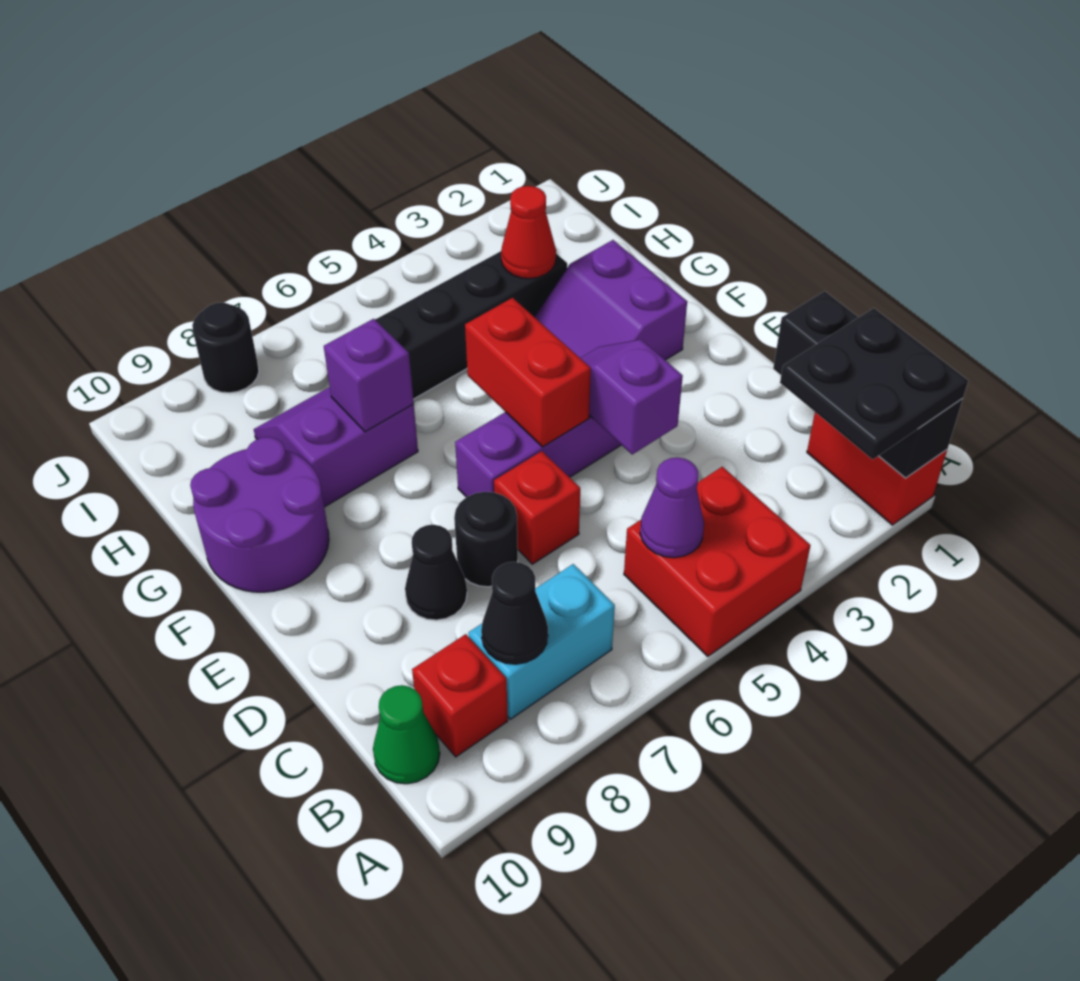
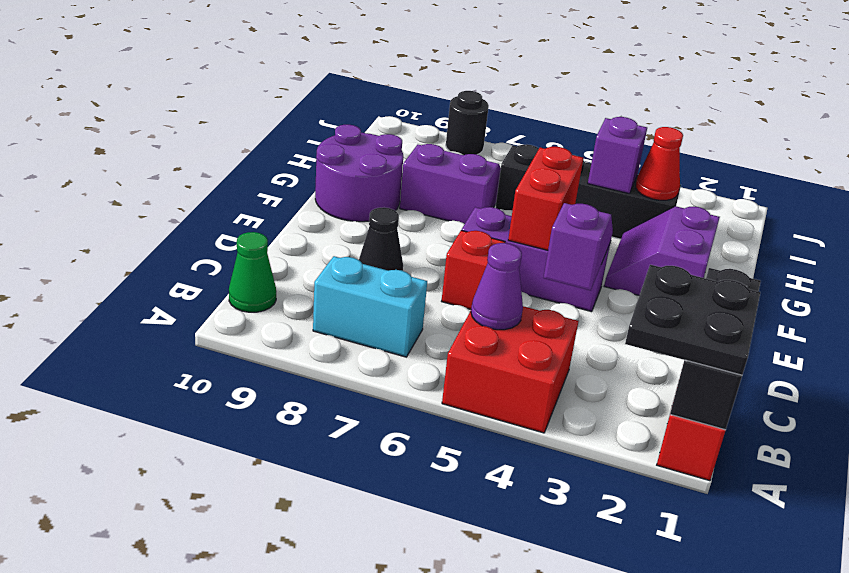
black 1x1 cone [481,562,548,664] -> none
red 1x1 brick [412,634,508,757] -> none
black 1x1 round brick [454,492,518,587] -> none
purple 1x1 brick [324,319,414,432] -> purple 1x1 brick moved to [588,117,647,194]

